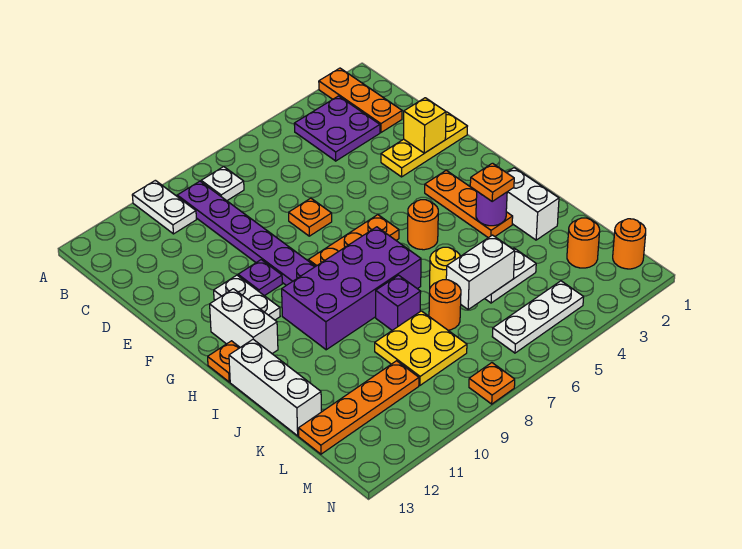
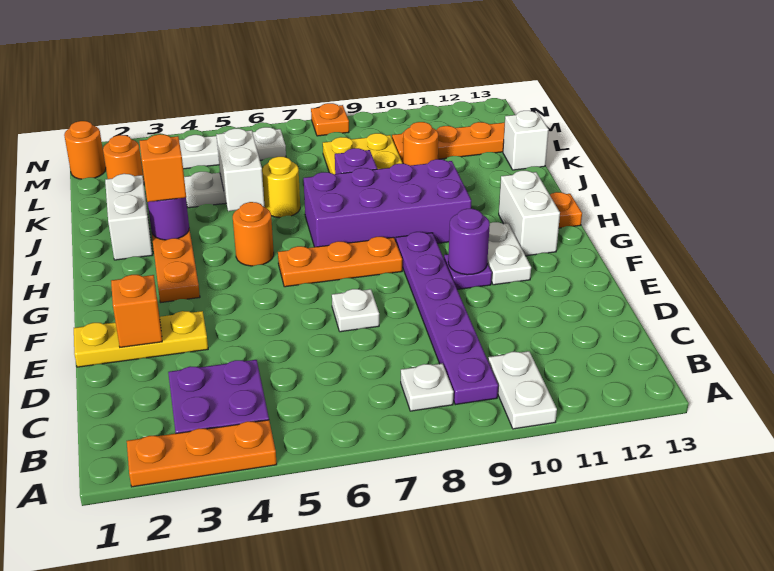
orange 1x3 plate [319,68,402,133] -> orange 1x3 plate turned to [127,420,277,487]
yellow 1x1 brick [404,98,446,153] -> orange 1x1 brick [111,275,162,347]
orange 1x1 plate [289,198,332,236] -> white 1x1 plate [332,289,379,332]
none -> purple 1x1 round brick [448,209,490,275]
orange 1x1 plate [470,163,514,201] -> orange 1x1 brick [140,134,186,202]
white 1x3 brick [229,339,321,436] -> white 1x1 brick [503,111,549,170]
white 1x2 brick [446,235,515,309] -> white 1x2 brick turned to [216,129,265,211]
orange 1x1 round brick [429,280,461,330] -> orange 1x1 round brick moved to [403,122,438,166]

